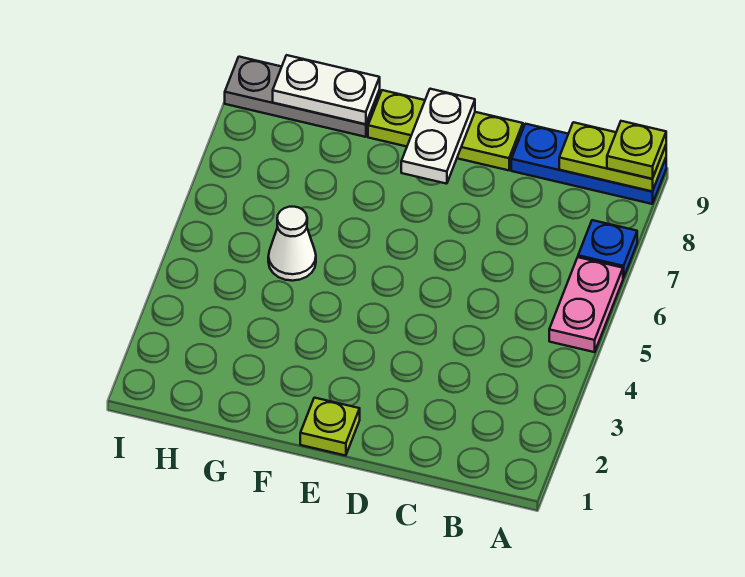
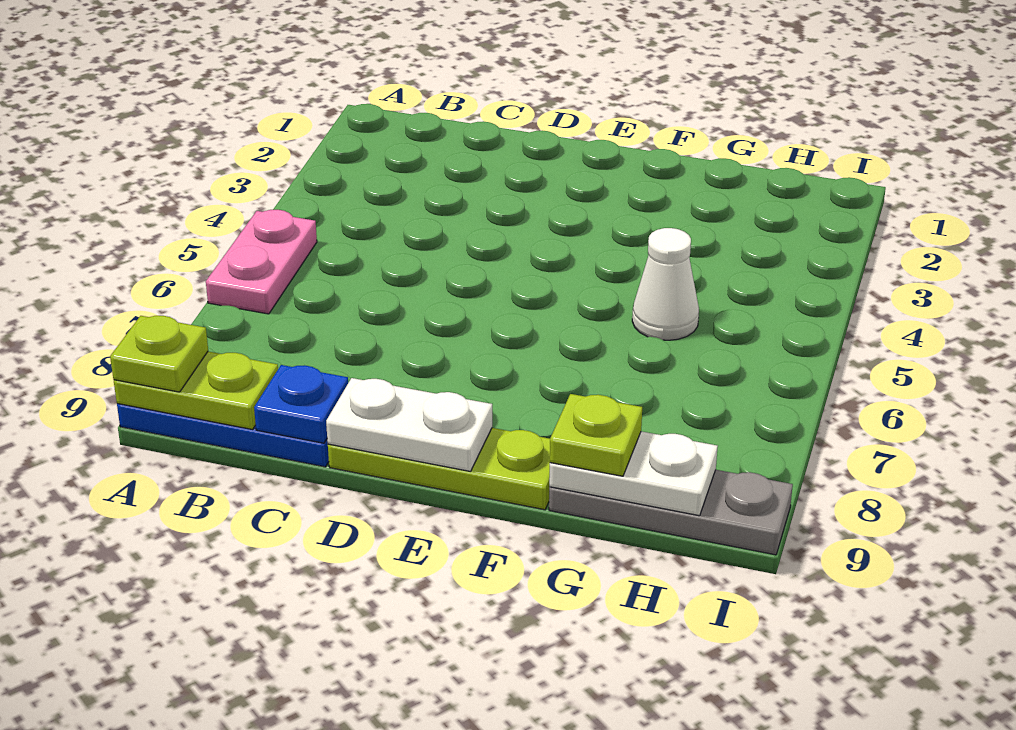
blue 1x1 plate [578,220,637,278] -> blue 1x1 plate moved to [254,365,348,443]
lime 1x1 plate [300,398,360,456] -> lime 1x1 plate moved to [550,394,642,476]
white 1x2 plate [401,89,475,184] -> white 1x2 plate turned to [326,378,492,472]

